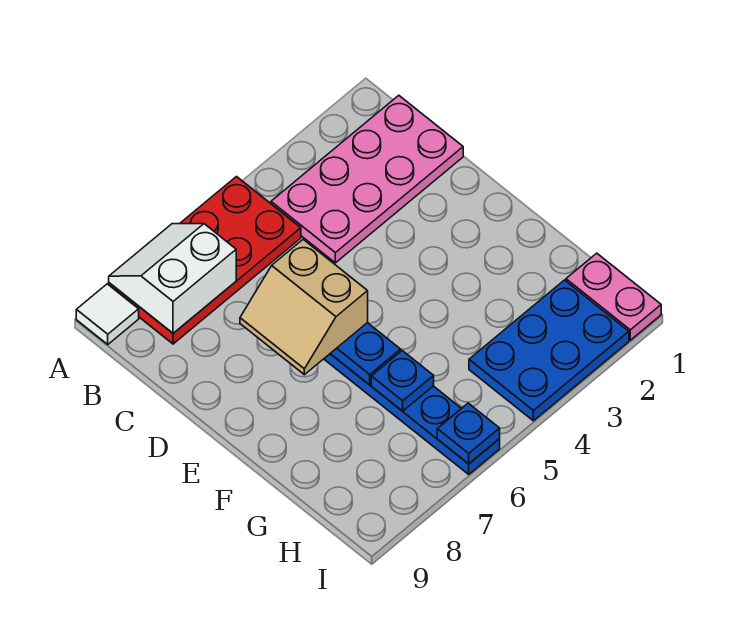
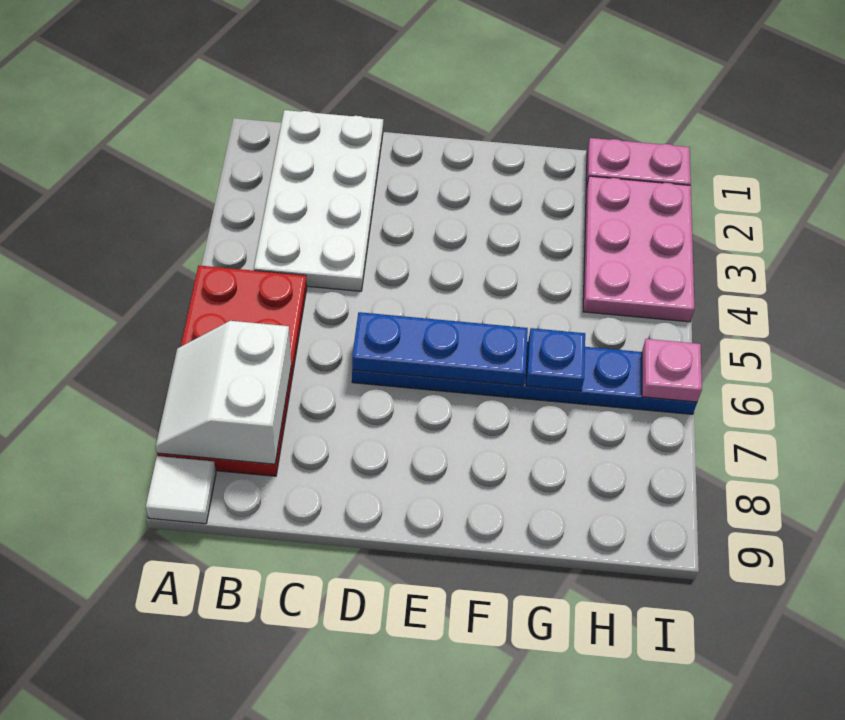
pink 2x4 plate [271,95,463,263] -> white 2x4 plate [254,110,383,291]
tan 2x2 slope [240,239,368,375] -> none
blue 2x3 plate [469,280,629,421] -> pink 2x3 plate [583,176,694,322]
blue 1x1 plate [437,403,500,464] -> pink 1x1 plate [642,339,702,402]

